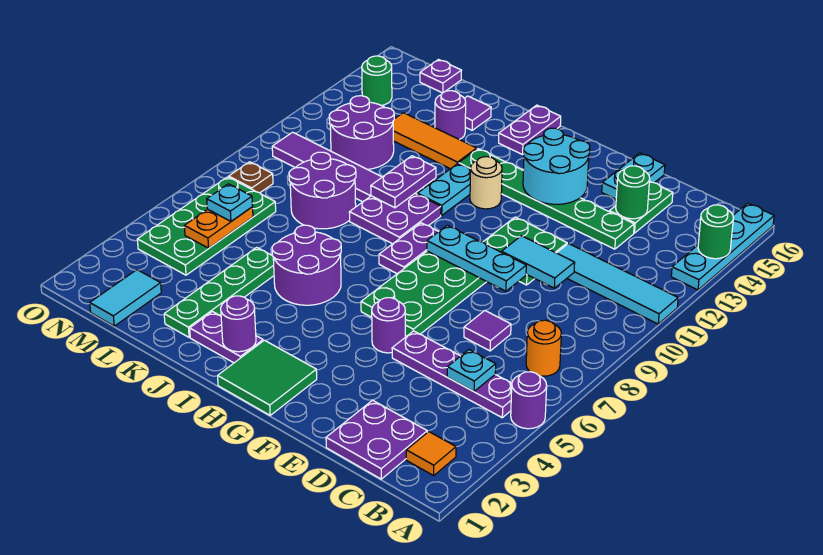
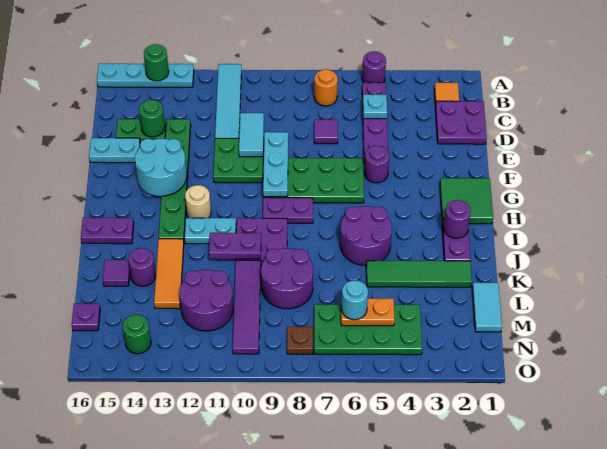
green 1x4 plate [164,247,274,337] -> green 1x4 tile [366,261,472,287]
cyan 1x2 tile [90,270,161,326] -> cyan 1x2 tile turned to [472,283,502,332]
cyan 1x1 plate [207,184,252,221] -> cyan 1x1 round brick [341,280,368,320]

